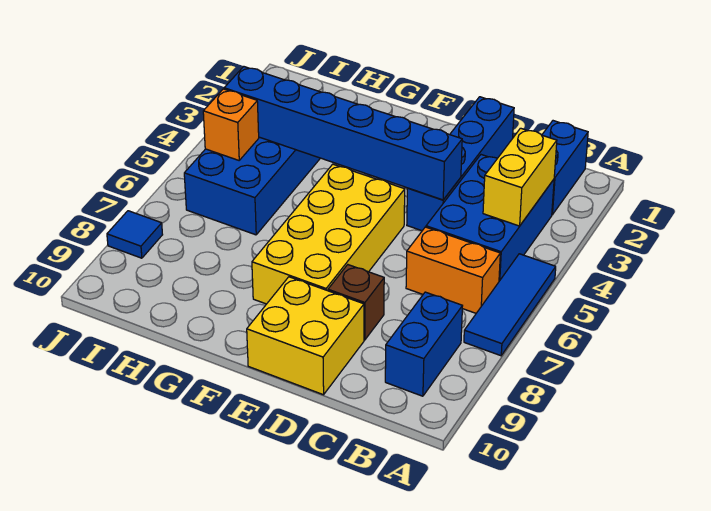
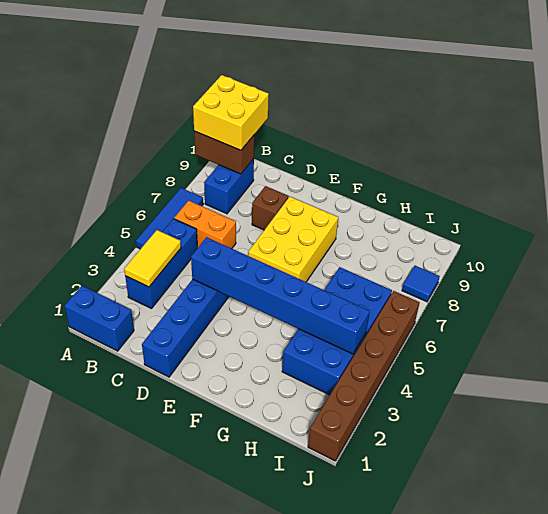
none -> brown 1x2 brick [194,131,254,174]
blue 1x2 brick [542,121,588,215] -> blue 1x2 brick turned to [65,286,134,351]
blue 2x3 brick [426,155,554,281] -> blue 1x3 brick [125,219,197,309]
yellow 1x2 brick [483,128,557,226] -> yellow 1x2 tile [124,230,181,287]
yellow 2x2 brick [247,277,364,395] -> yellow 2x2 brick moved to [193,75,269,150]
yellow 2x4 brick [252,164,405,304] -> yellow 2x3 brick [248,197,338,282]
orange 1x1 brick [203,89,259,160] -> none
none -> brown 1x6 brick [308,291,420,461]

